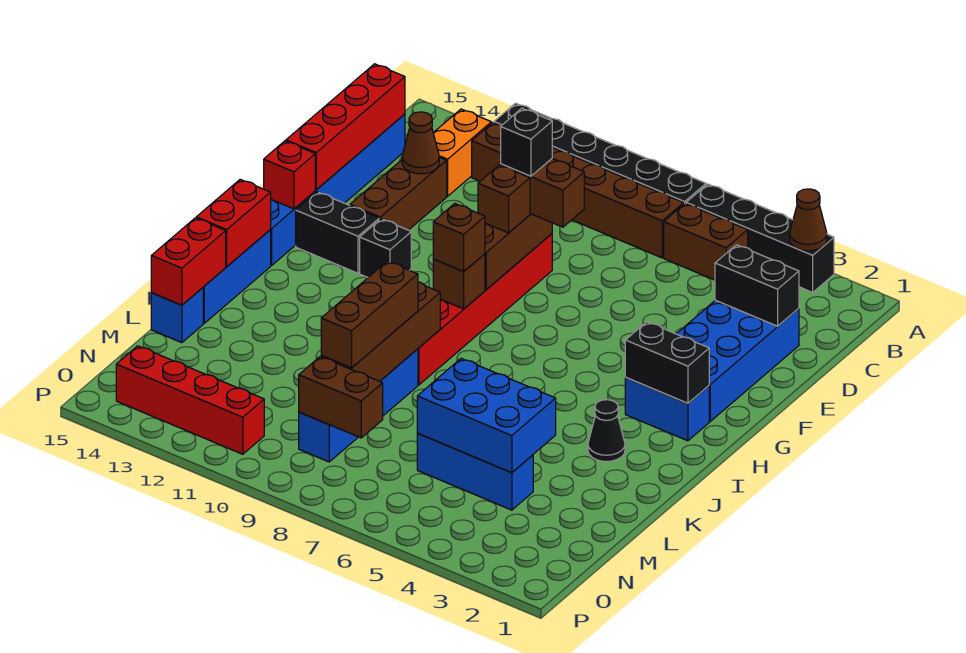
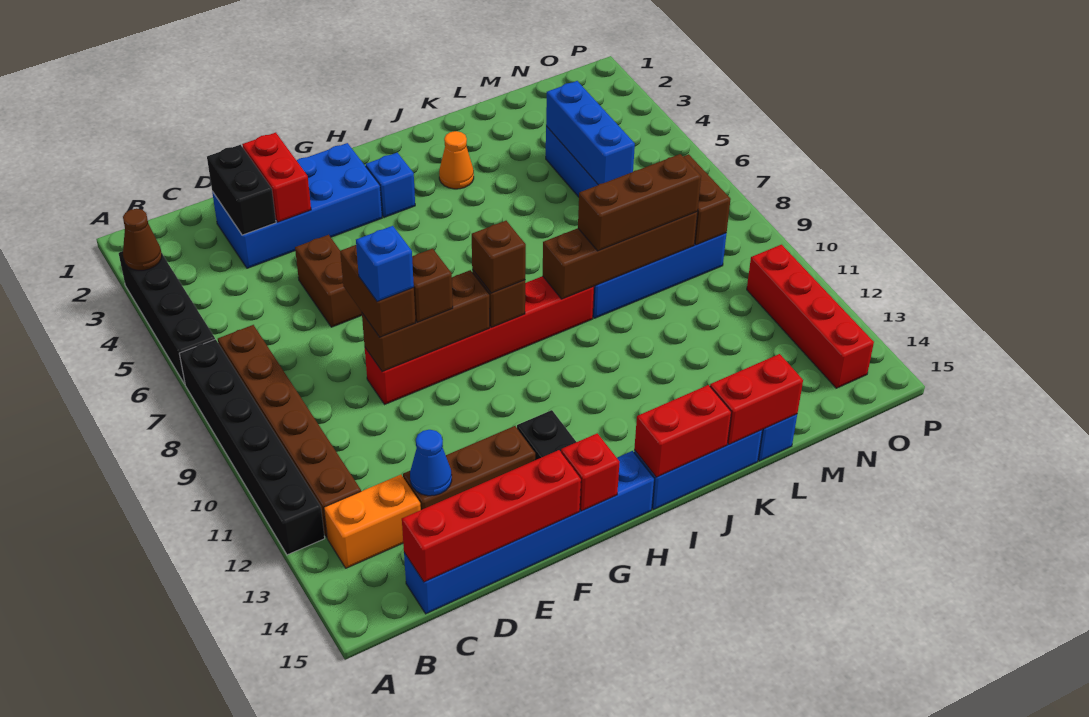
brown 1x2 brick [664,203,748,280] -> brown 1x2 brick moved to [295,235,362,327]
brown 1x1 cone [402,112,439,174] -> blue 1x1 cone [410,430,452,496]
none -> red 1x2 brick [242,132,311,222]
black 1x1 brick [501,108,552,176] -> blue 1x1 brick [356,226,414,302]
black 1x1 brick [360,219,411,277] -> none
blue 1x2 brick [625,378,709,441] -> blue 1x1 brick [366,153,415,217]
black 1x2 brick [625,322,709,403] -> none
black 1x1 cone [588,400,625,462] -> orange 1x1 cone [439,131,474,189]
blue 2x3 brick [417,358,556,473] -> blue 1x3 brick [546,81,635,185]

